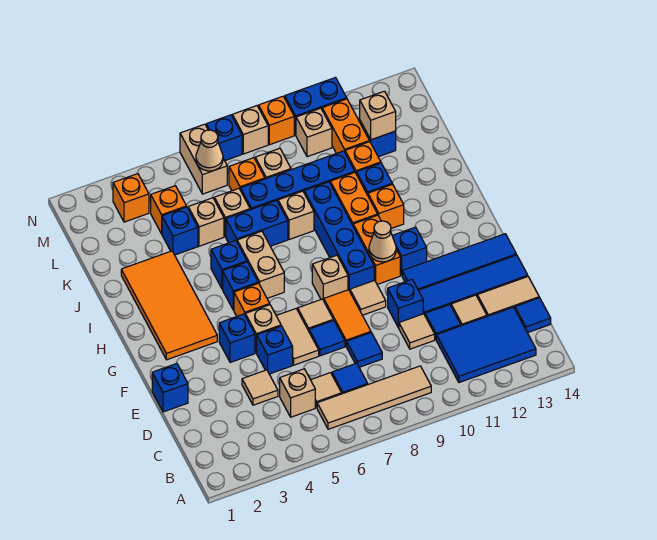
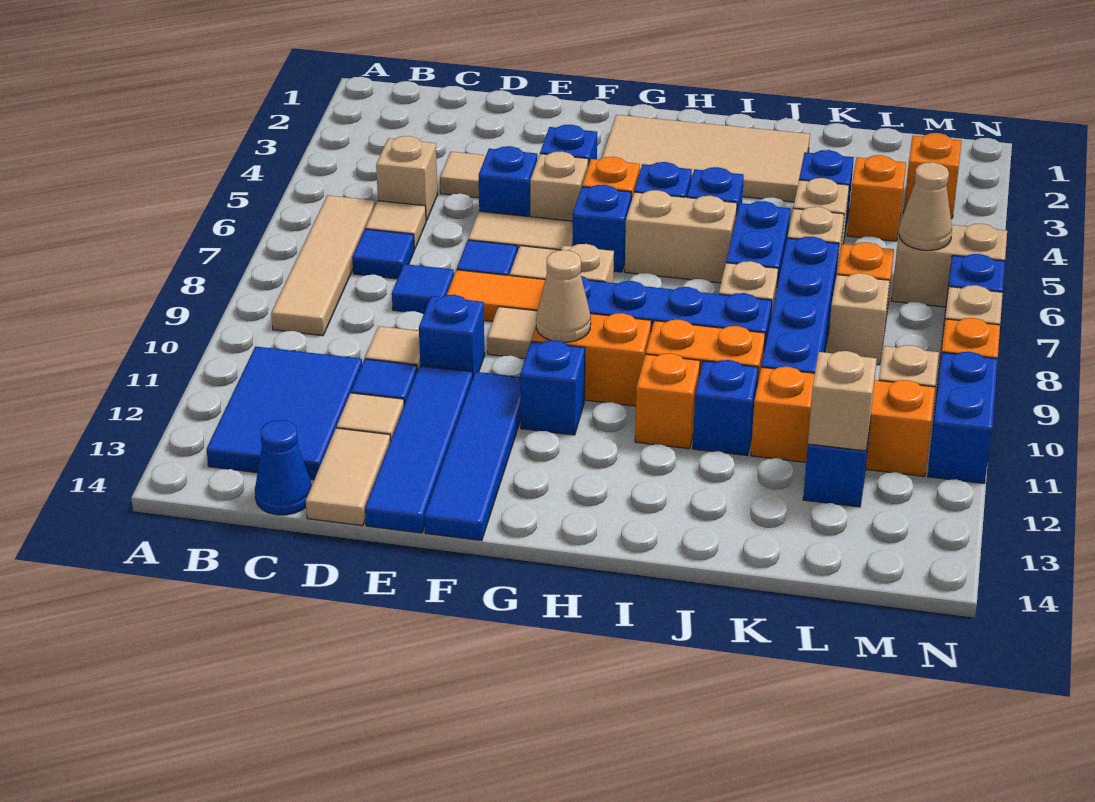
blue 1x1 tile [515,298,551,333] -> blue 1x1 cone [255,420,312,515]
blue 1x1 brick [152,363,188,412] -> blue 1x1 brick moved to [572,185,631,272]
orange 2x4 tile [121,251,217,360] -> tan 2x4 tile [602,115,810,202]

